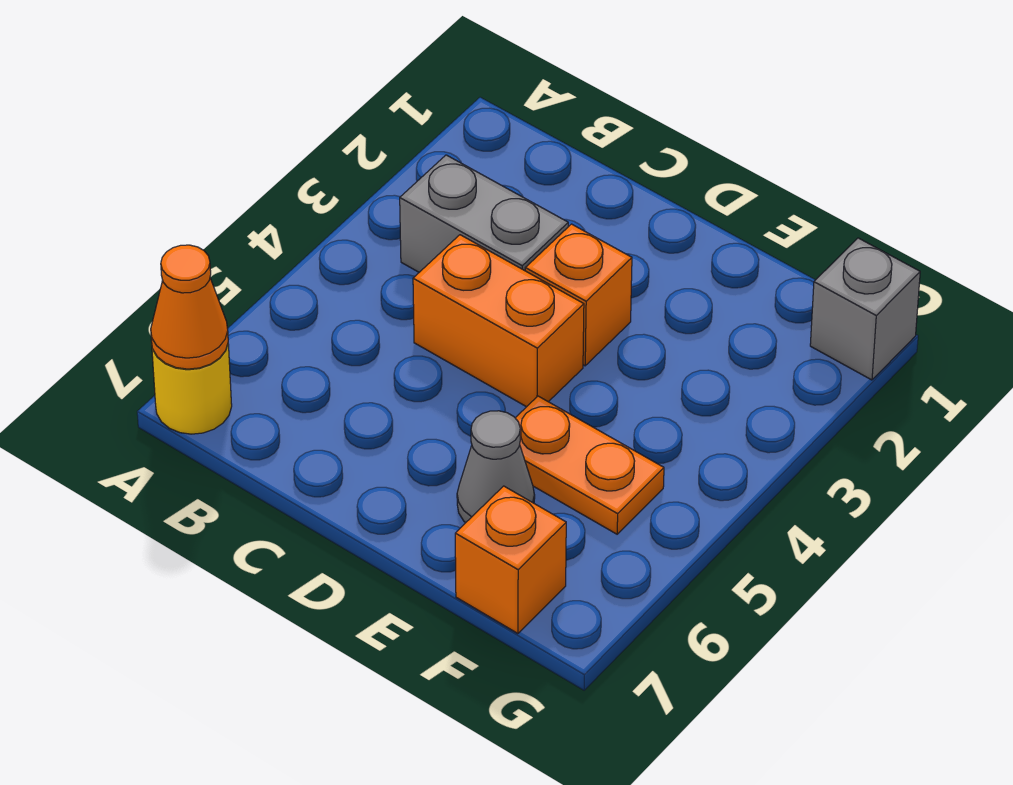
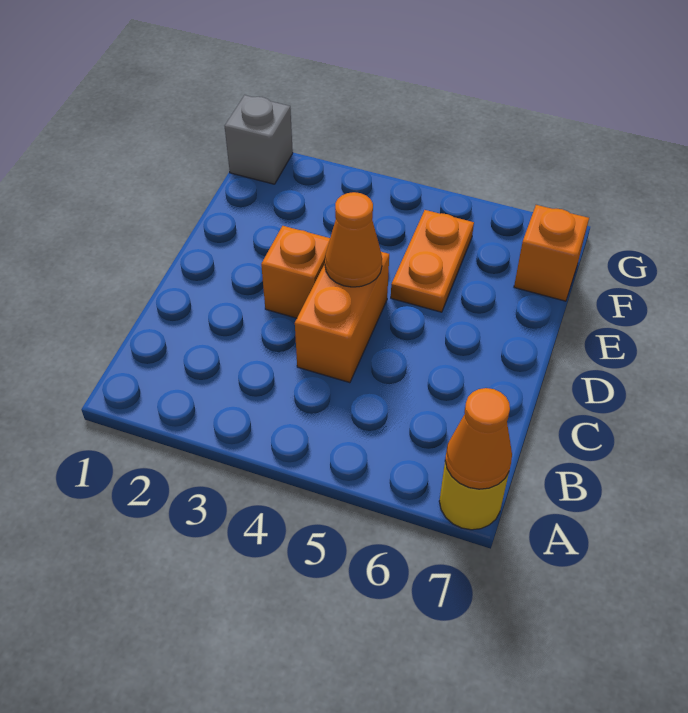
grey 1x2 brick [400,155,568,272] -> none
none -> orange 1x1 cone [325,192,382,287]
grey 1x1 cone [457,411,535,523] -> none

